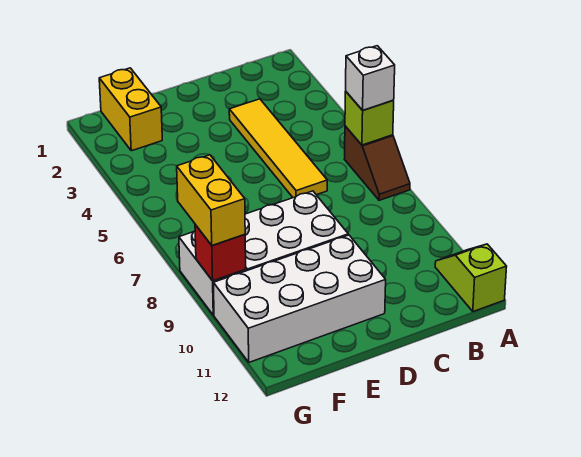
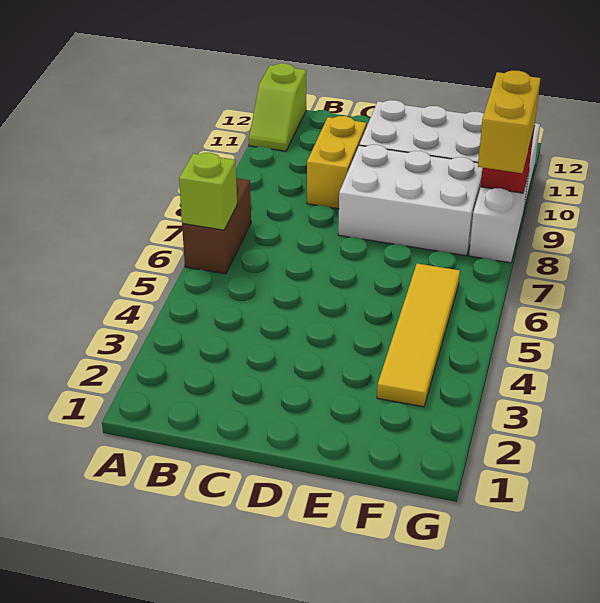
brown 1x2 slope [344,126,410,200] -> brown 1x2 brick [182,178,251,274]
white 1x1 brick [346,46,395,110] -> none
yellow 1x4 tile [229,99,327,198] -> yellow 1x4 tile moved to [377,264,460,407]
yellow 1x2 brick [99,68,162,151] -> yellow 1x2 brick moved to [307,116,366,209]

